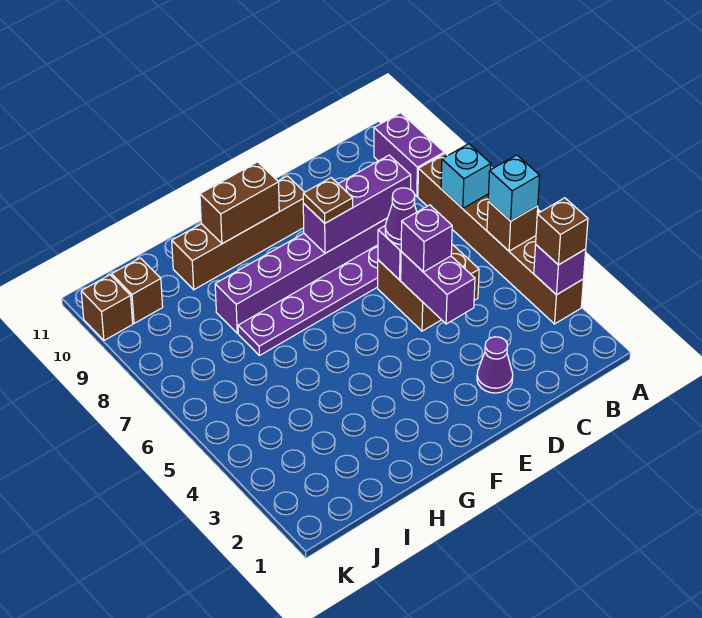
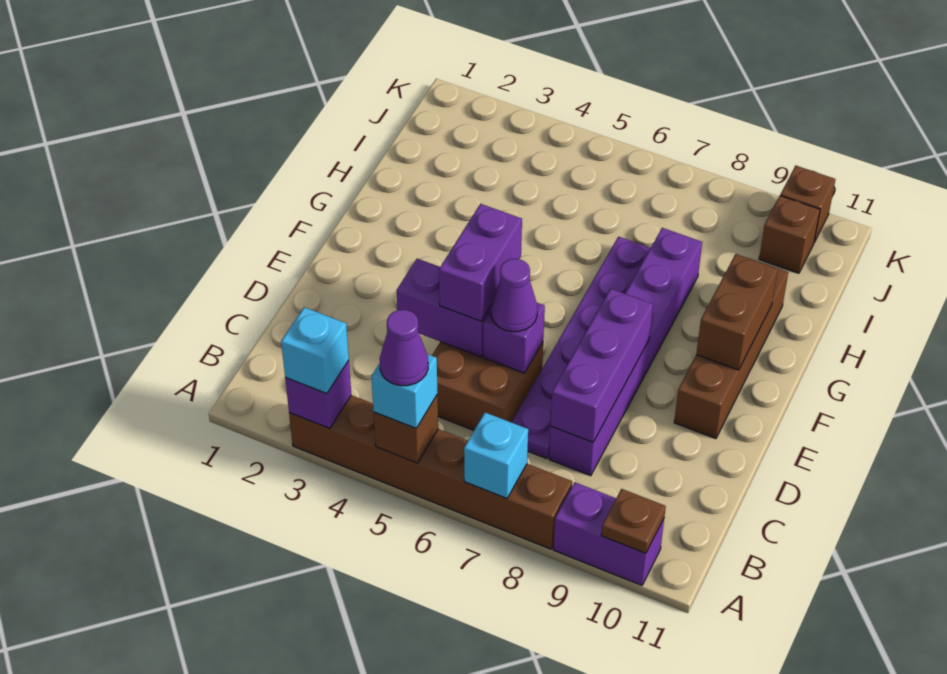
brown 1x1 brick [536,198,588,265] -> cyan 1x1 brick [281,307,349,394]
purple 1x1 cone [477,337,513,393] -> purple 1x1 cone moved to [380,310,428,386]
purple 1x1 brick [401,205,452,272] -> purple 1x2 brick [439,204,522,321]
brown 1x1 plate [303,178,353,223] -> brown 1x1 plate moved to [601,489,666,553]

